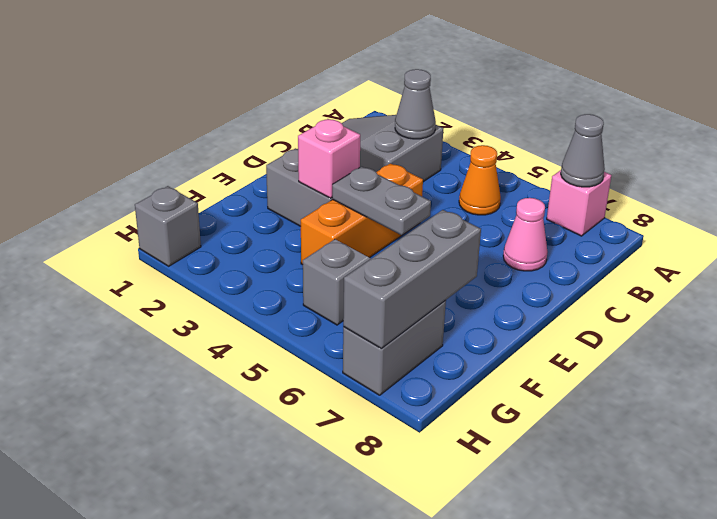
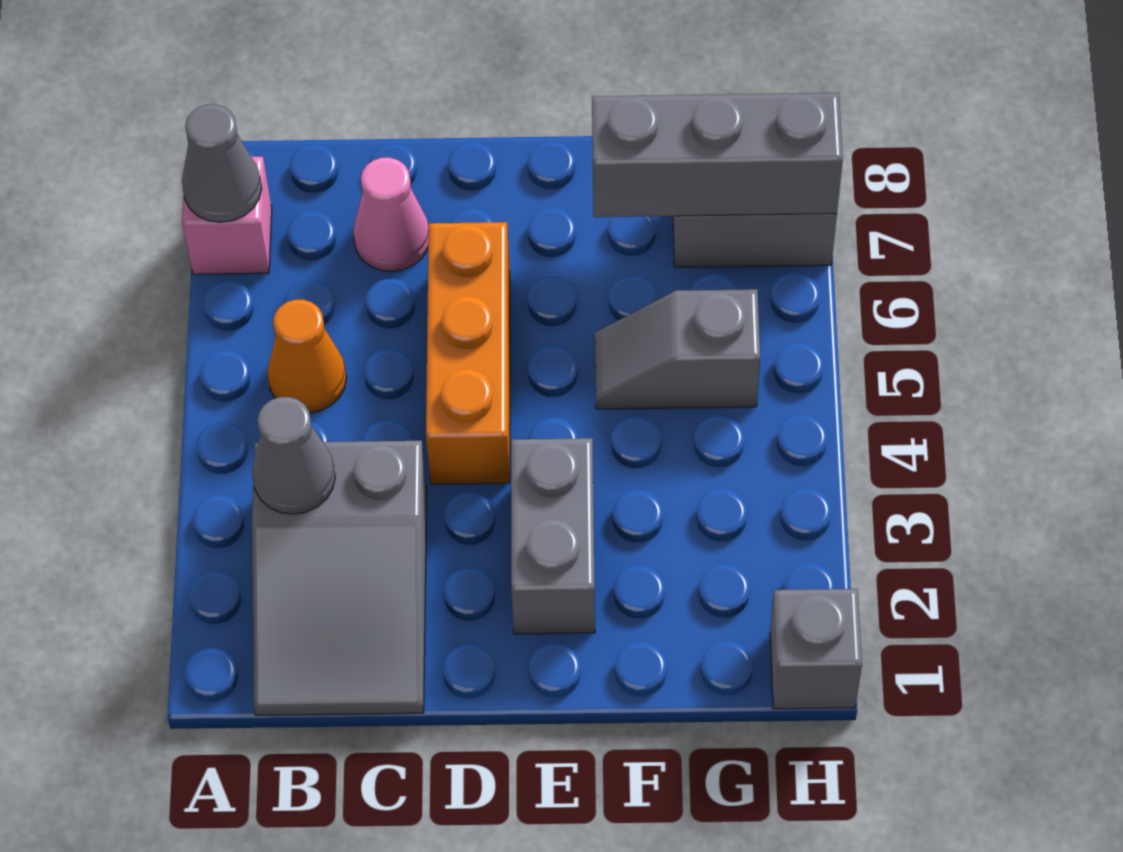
orange 1x3 brick [301,163,423,265] -> orange 1x3 brick turned to [426,222,510,484]
pink 1x1 brick [298,119,360,198] -> none
grey 1x2 plate [332,167,431,235] -> none

